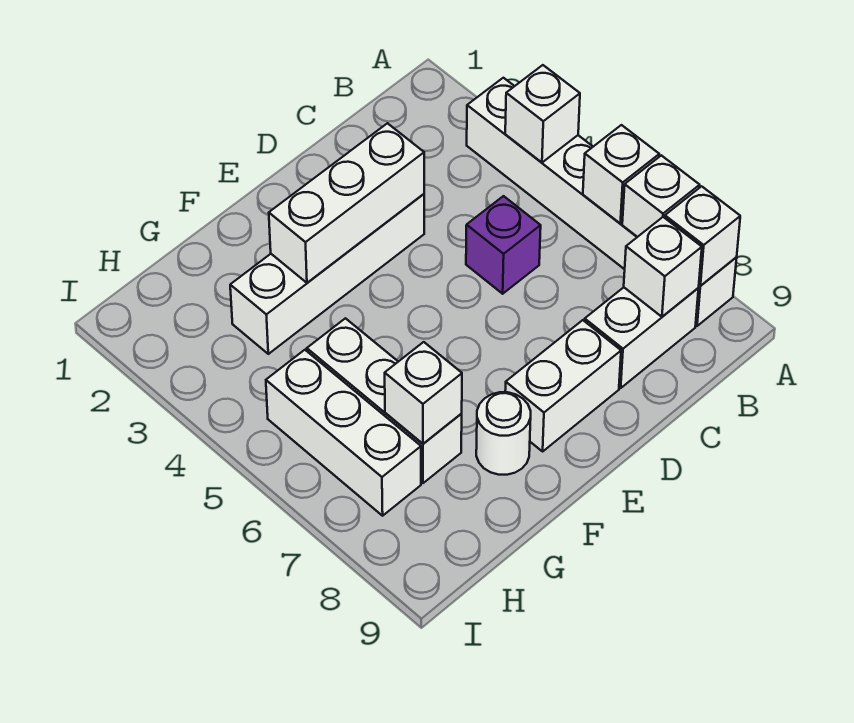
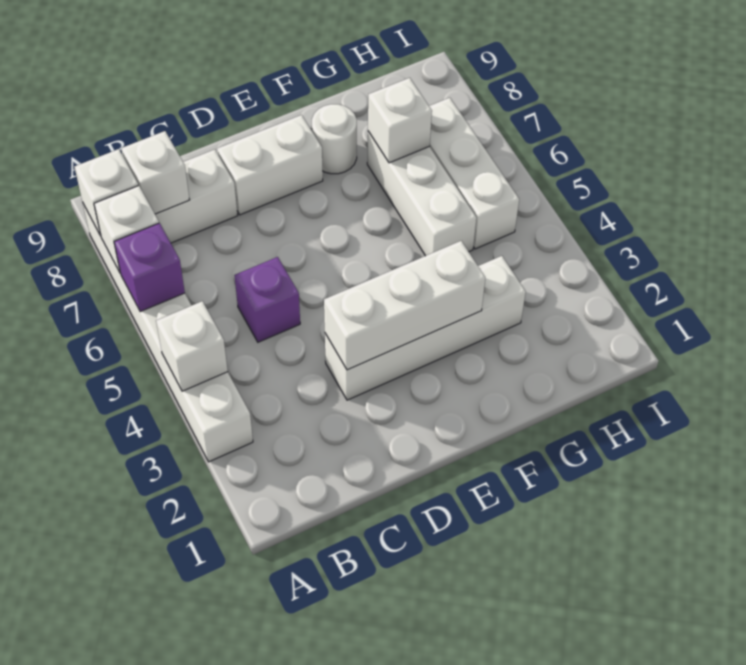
white 1x1 brick [583,125,659,223] -> purple 1x1 brick [114,223,185,312]

